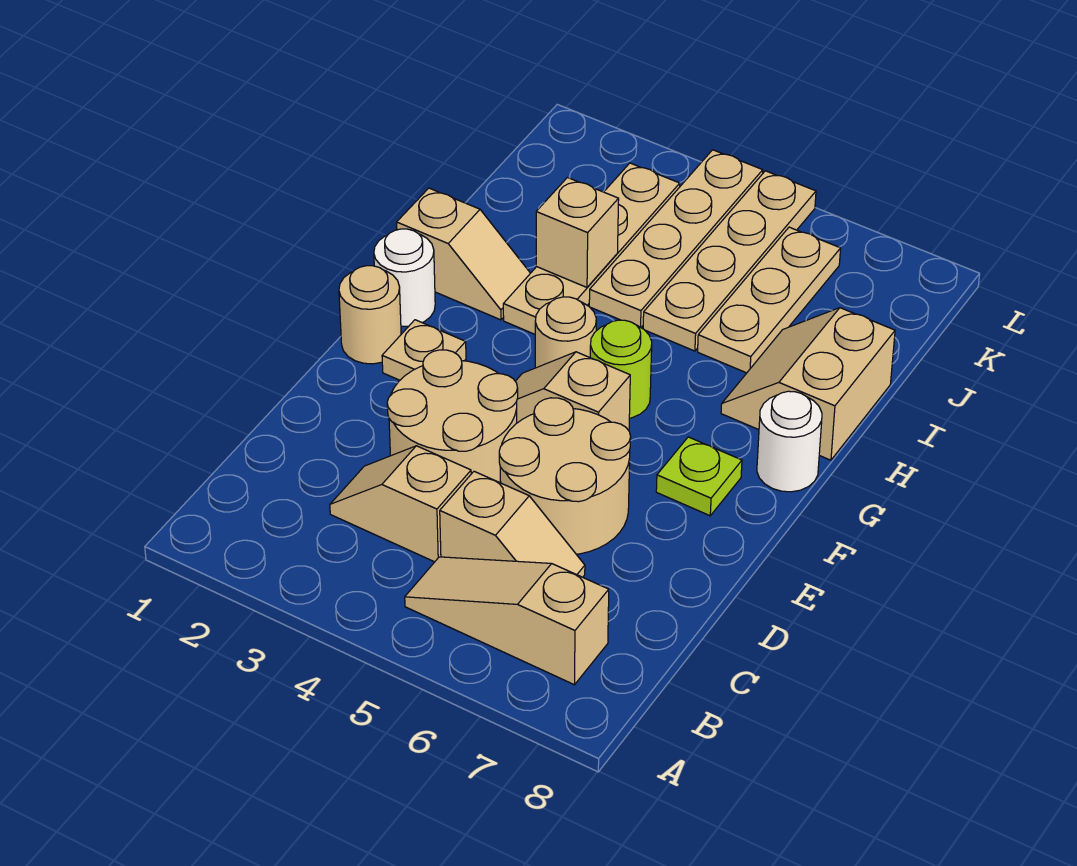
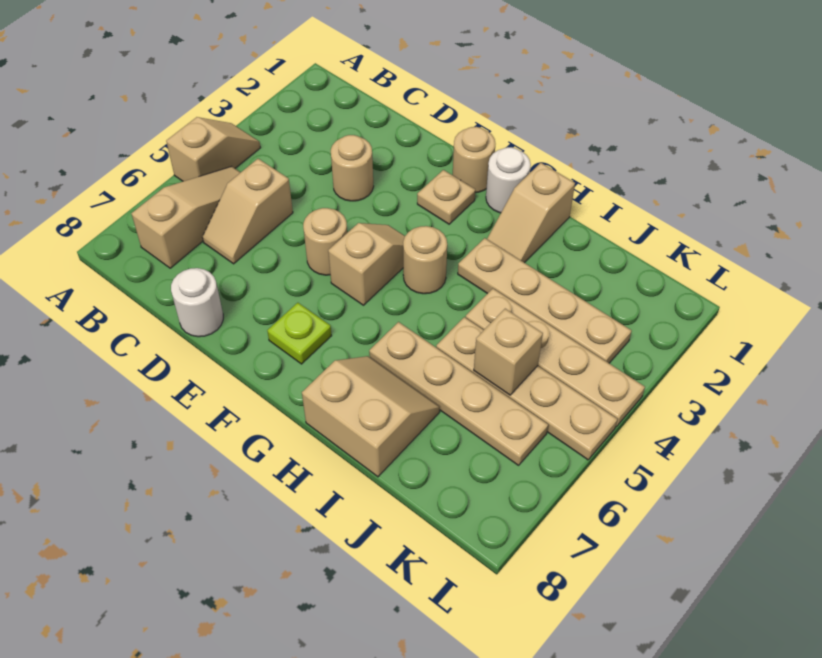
tan 1x2 slope [330,446,471,562] -> tan 1x2 slope moved to [166,117,260,181]
tan 2x2 round brick [387,350,518,483] -> tan 1x1 round brick [331,135,374,201]
tan 2x2 round brick [499,398,631,554] -> tan 1x1 round brick [303,208,347,275]
lime 1x1 round brick [590,320,652,418] -> none
white 1x1 round brick [757,391,822,492] -> white 1x1 round brick moved to [171,268,223,337]
tan 1x1 brick [536,178,619,287] -> tan 1x1 brick moved to [474,309,543,395]
tan 1x3 plate [698,227,841,373] -> tan 1x4 plate [369,322,548,465]

